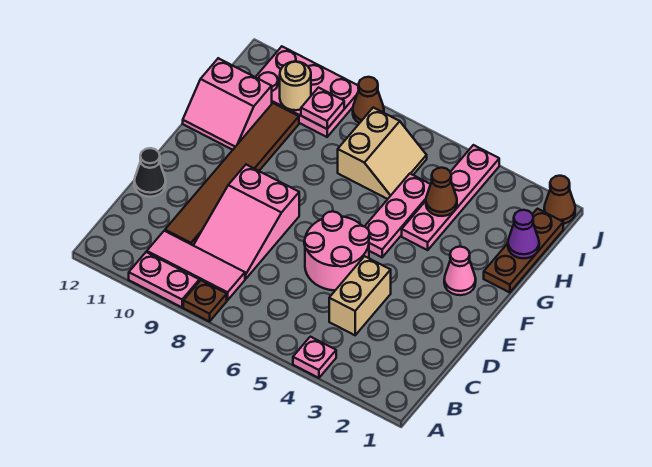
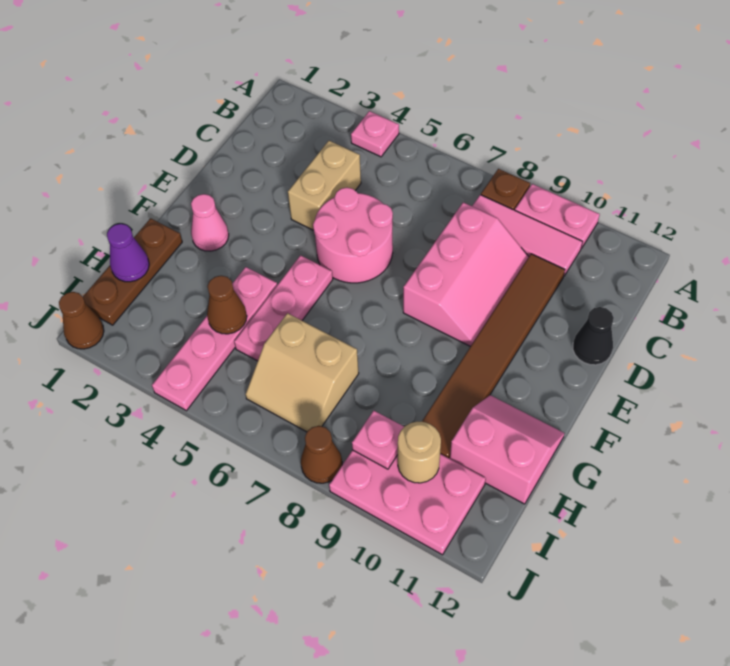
pink 2x3 slope [193,165,299,279] -> pink 2x3 slope turned to [403,202,529,346]
tan 2x2 slope [338,108,427,199] -> tan 2x2 slope turned to [246,313,359,432]

